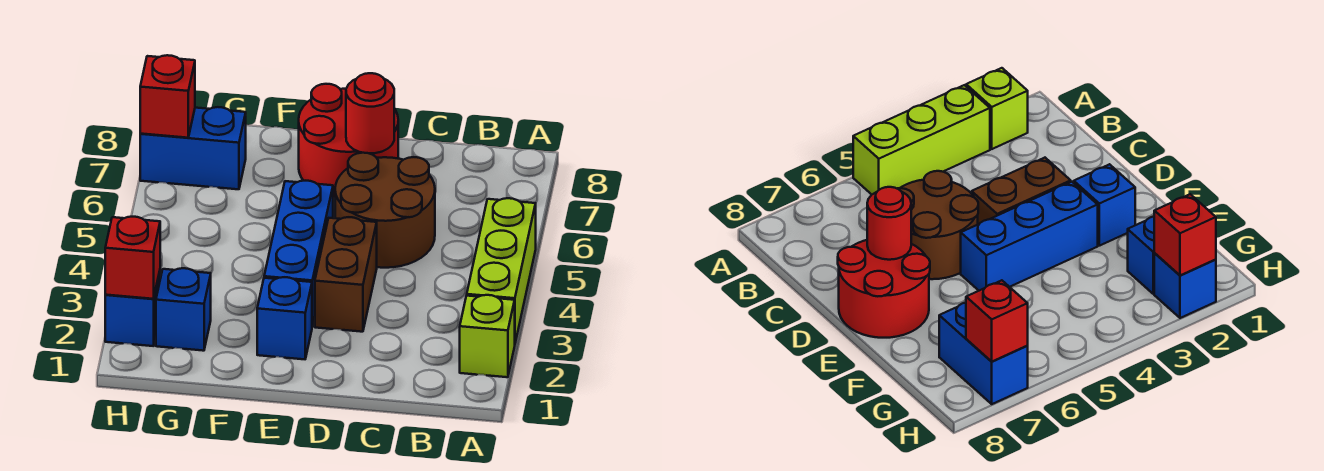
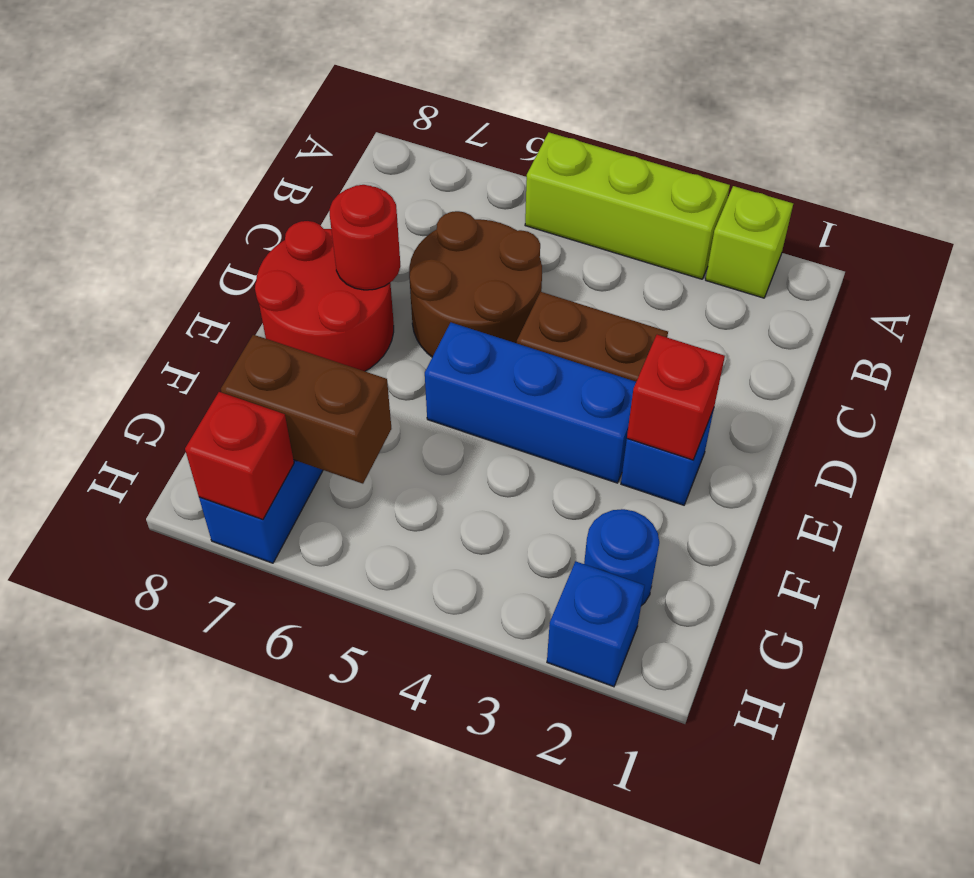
blue 1x1 brick [156,268,211,351] -> blue 1x1 round brick [584,509,659,606]
none -> brown 1x2 brick [221,335,391,484]
red 1x1 brick [105,217,160,299] -> red 1x1 brick moved to [627,335,725,460]

